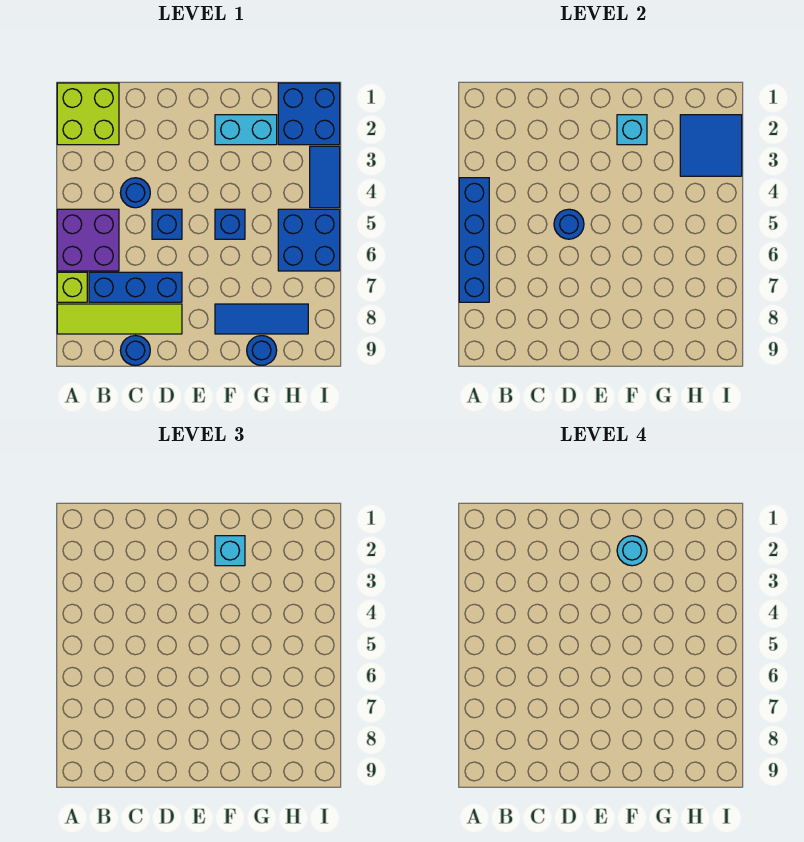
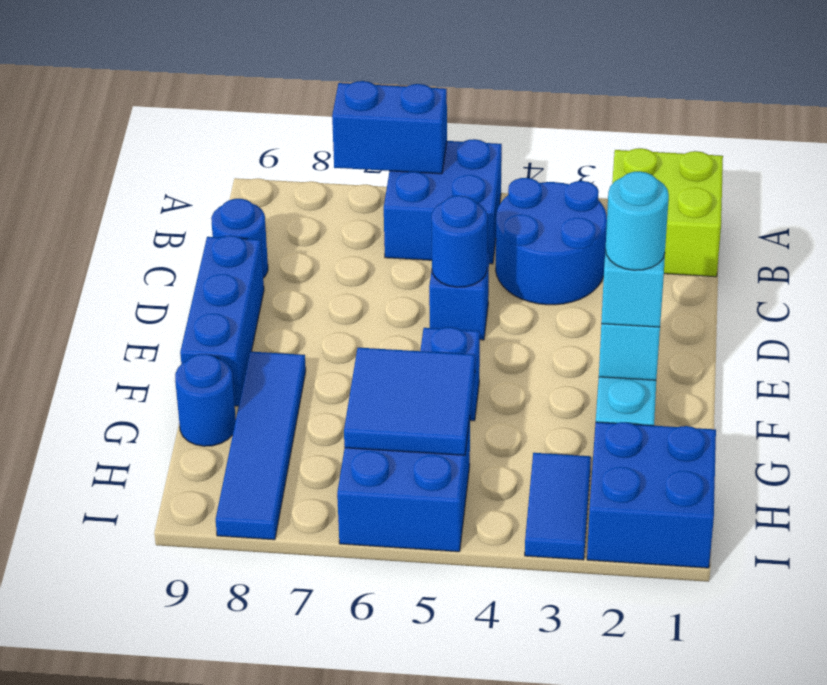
blue 1x4 brick [459,178,489,302] -> blue 1x2 brick [332,81,447,174]
purple 2x2 brick [57,209,119,271] -> blue 2x2 brick [384,139,502,264]
lime 1x1 brick [57,272,87,302] -> none
lime 1x4 tile [57,304,182,334] -> none
blue 1x3 brick [89,272,182,302] -> blue 1x3 brick moved to [180,236,264,406]
blue 1x1 round brick [120,178,150,208] -> blue 2x2 round brick [496,178,607,305]
blue 1x3 tile [215,304,308,334] -> blue 1x4 tile [216,352,306,540]
blue 2x2 tile [680,115,742,176] -> blue 2x2 tile moved to [344,348,475,455]
blue 1x2 tile [310,146,340,208] -> blue 1x2 tile turned to [525,453,591,560]

